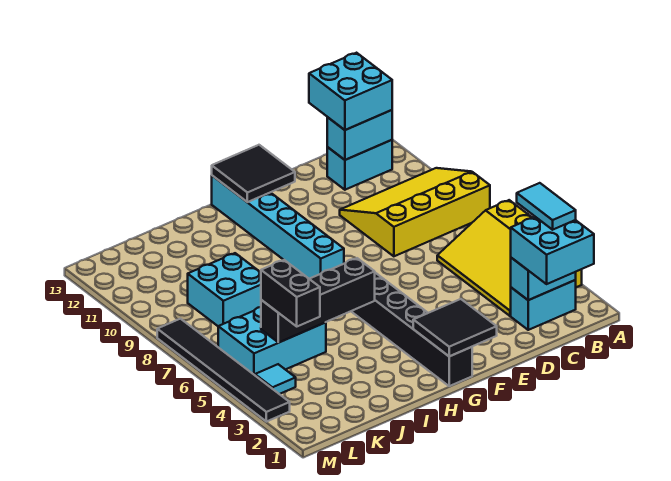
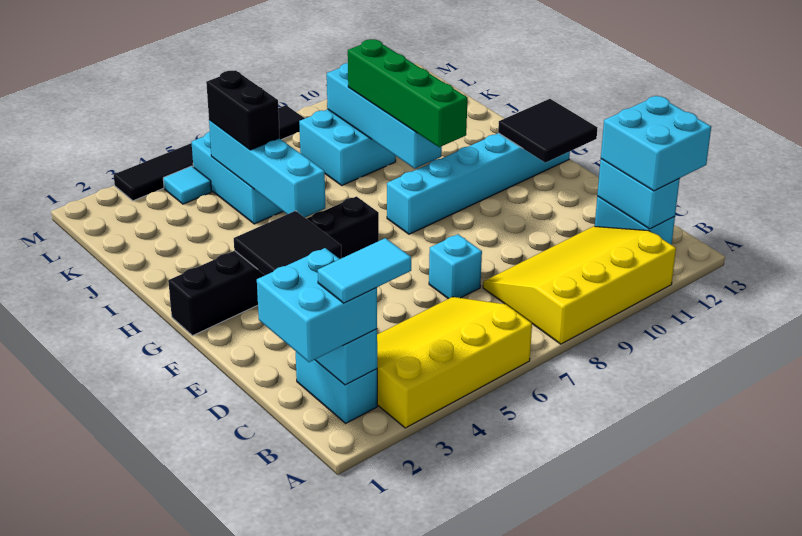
yellow 3x4 slope [340,168,490,256] -> yellow 3x4 slope turned to [483,226,676,344]
none -> cyan 1x1 brick [429,234,482,299]
black 2x2 tile [413,299,497,356] -> black 2x2 tile moved to [234,211,341,275]
none -> green 1x4 brick [348,39,468,147]
black 1x4 brick [261,258,375,343] -> cyan 1x4 brick [209,120,325,217]
none -> cyan 1x4 brick [327,63,442,168]
black 1x2 brick [261,260,320,326] -> black 1x2 brick turned to [206,70,280,150]

